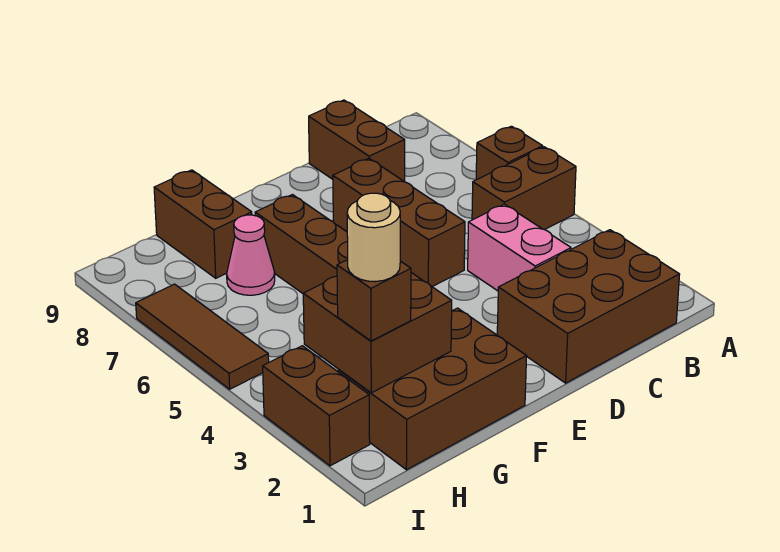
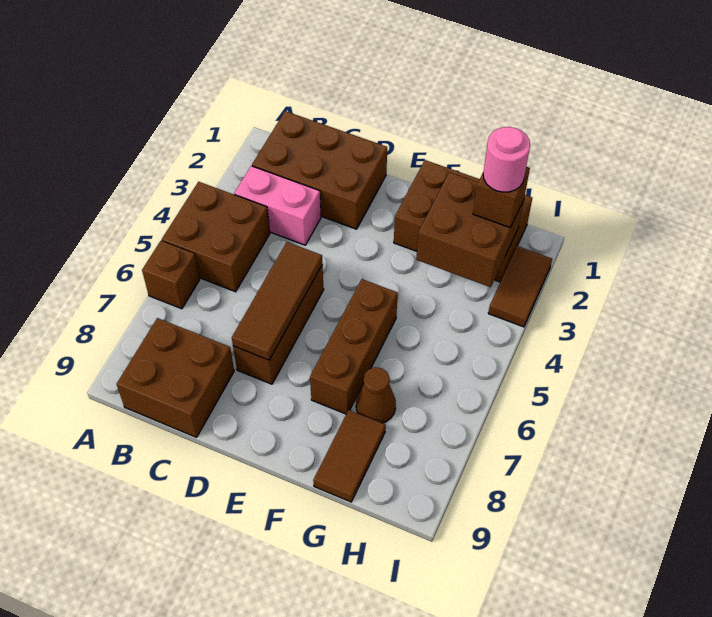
brown 1x2 brick [472,147,576,230] -> brown 2x2 brick [162,182,270,292]
pink 1x2 brick [468,204,571,291] -> pink 1x2 brick turned to [234,166,321,245]
brown 1x2 brick [309,100,405,182] -> brown 2x2 brick [117,318,234,437]
pink 1x1 cone [227,215,275,295] -> brown 1x1 cone [356,367,396,423]
brown 1x2 brick [154,170,252,278] -> brown 1x2 tile [313,410,386,502]
tan 1x1 round brick [347,193,400,282] -> pink 1x1 round brick [483,127,530,192]
brown 1x2 brick [263,346,370,466] -> brown 1x2 tile [488,246,552,327]
brown 1x3 tile [136,284,269,389] -> brown 1x3 tile moved to [232,242,322,360]

